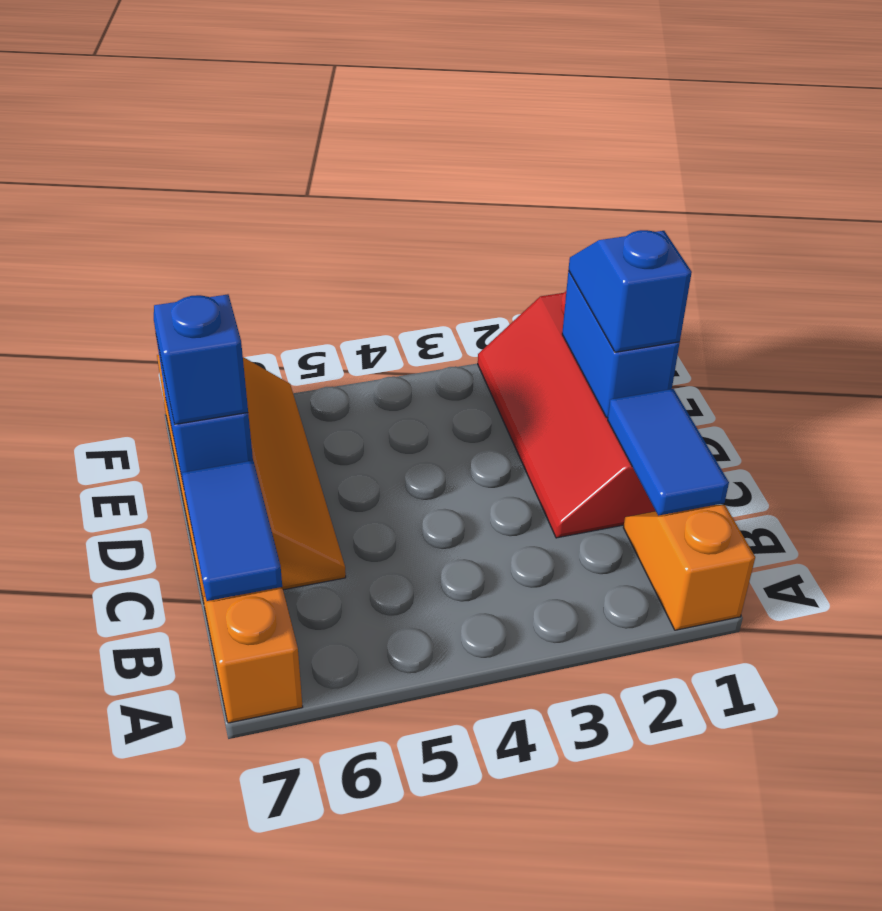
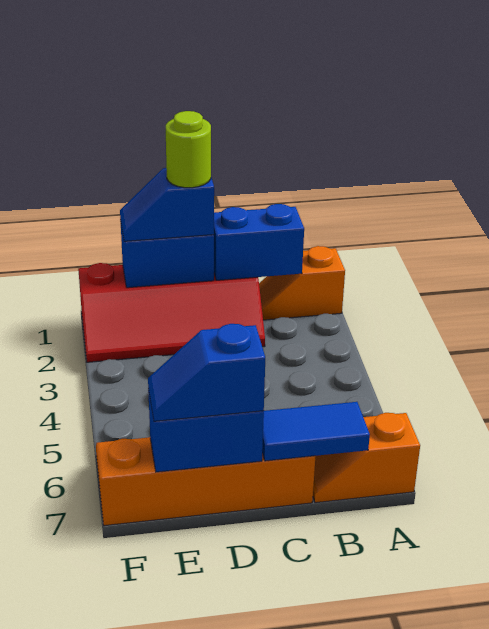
blue 1x2 tile [608,389,729,516] -> blue 1x2 brick [214,204,304,280]
none -> lime 1x1 round brick [166,111,211,188]

